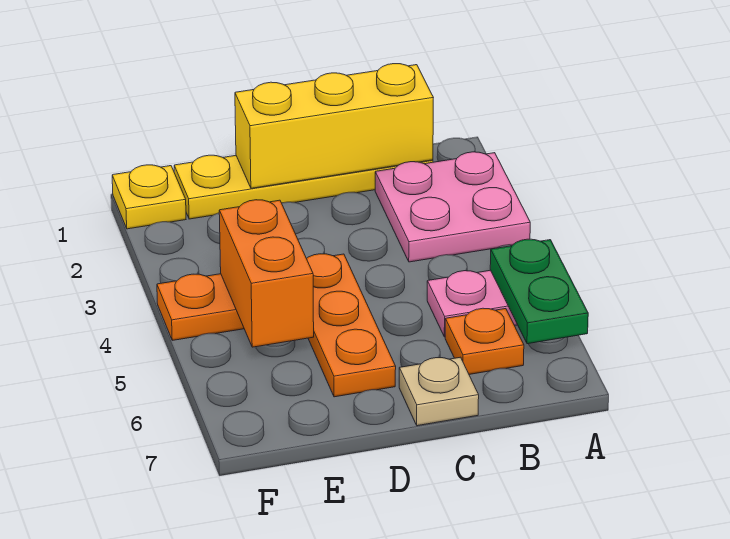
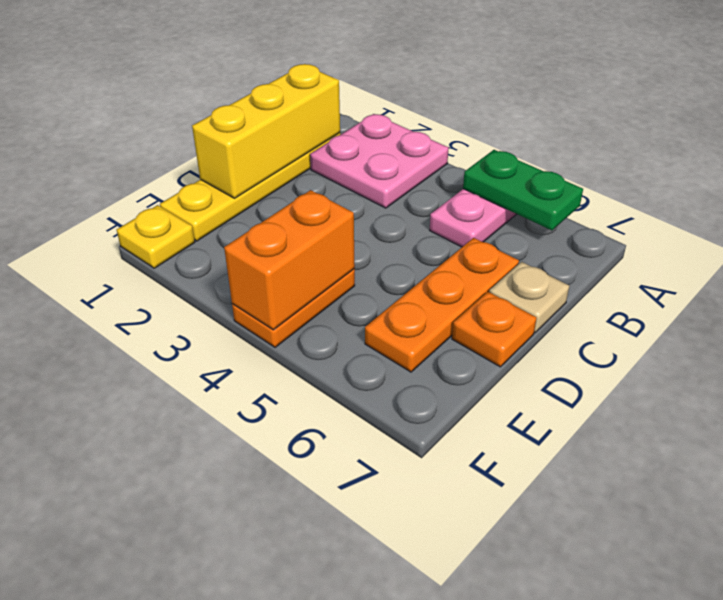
orange 1x1 plate [445,308,524,374] -> orange 1x1 plate moved to [452,292,537,367]
orange 1x3 plate [307,254,396,397] -> orange 1x3 plate turned to [365,238,519,372]
orange 1x2 brick [219,200,314,347] -> orange 1x2 brick turned to [224,190,355,330]

